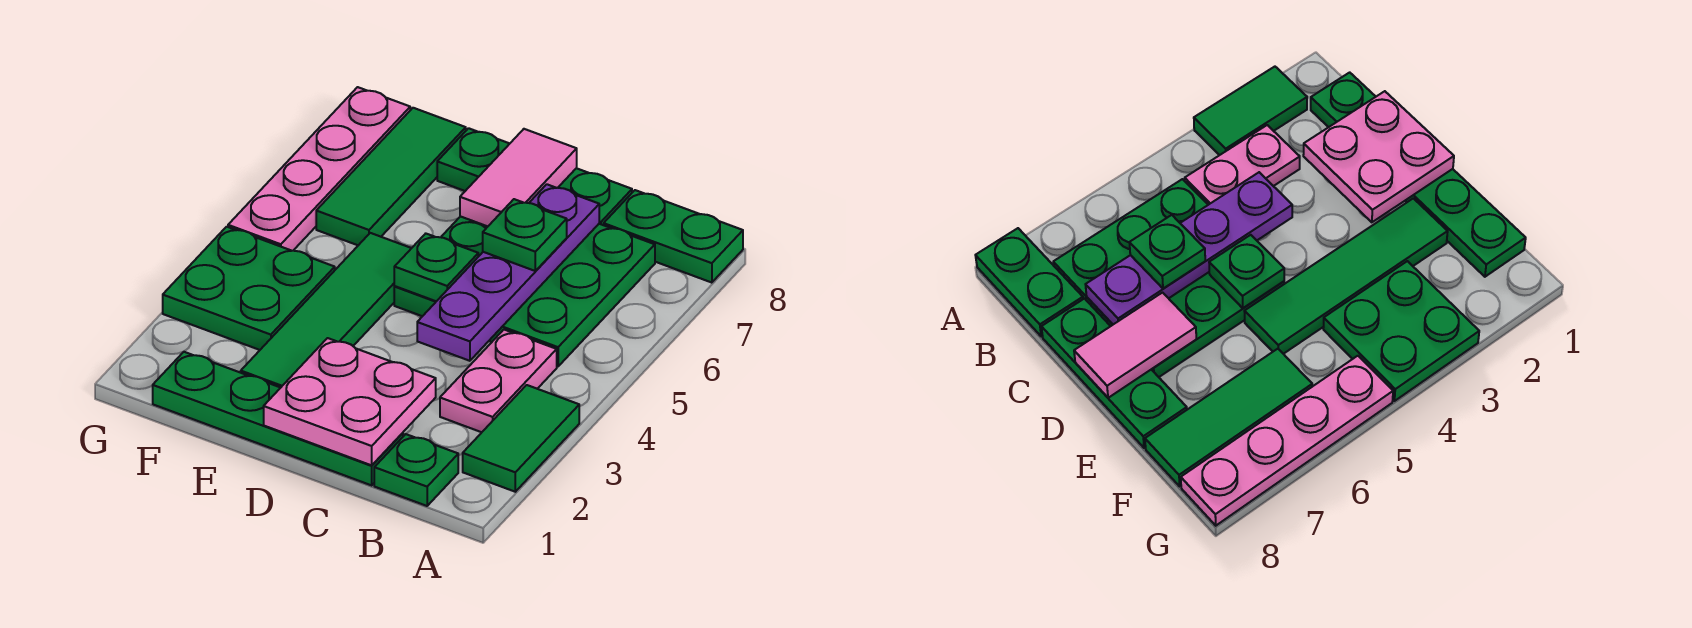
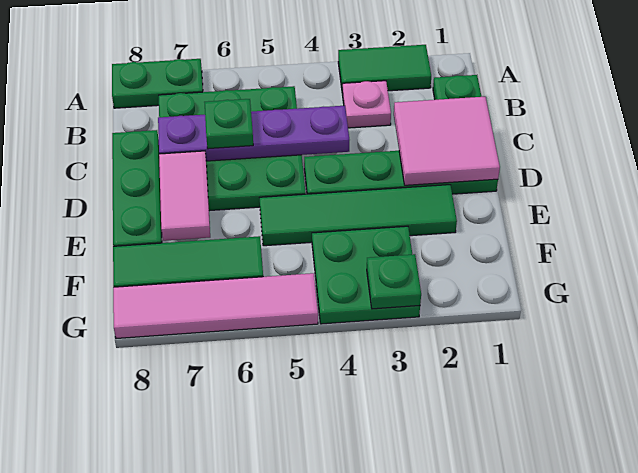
green 1x2 plate [604,190,743,283] -> green 1x2 plate turned to [112,59,203,108]
pink 1x2 plate [440,330,557,432] -> pink 1x1 plate [343,81,391,128]
green 1x4 plate [153,352,403,485] -> green 1x4 plate turned to [304,151,498,194]
pink 2x2 plate [264,338,436,465] -> pink 2x2 tile [394,97,500,185]
green 1x1 plate [394,234,478,301] -> green 1x1 plate moved to [367,254,421,309]
pink 1x2 tile [460,129,577,226] -> pink 1x2 tile turned to [159,151,210,241]
pink 1x4 plate [228,87,410,251] -> pink 1x4 tile [113,273,318,339]

